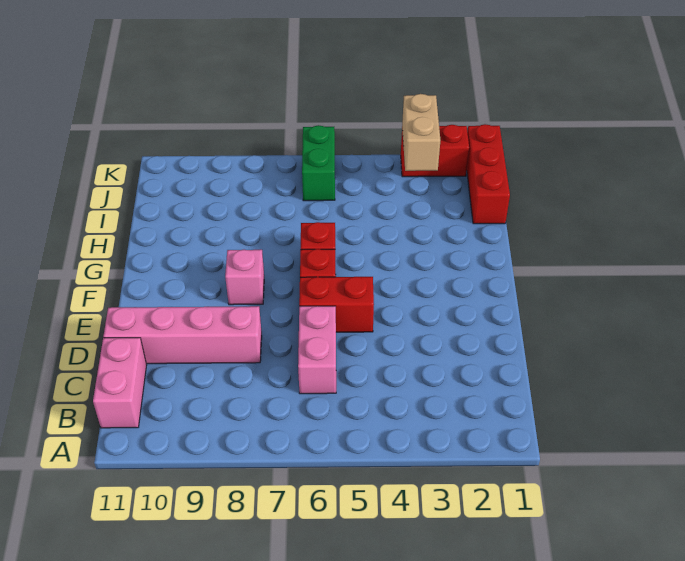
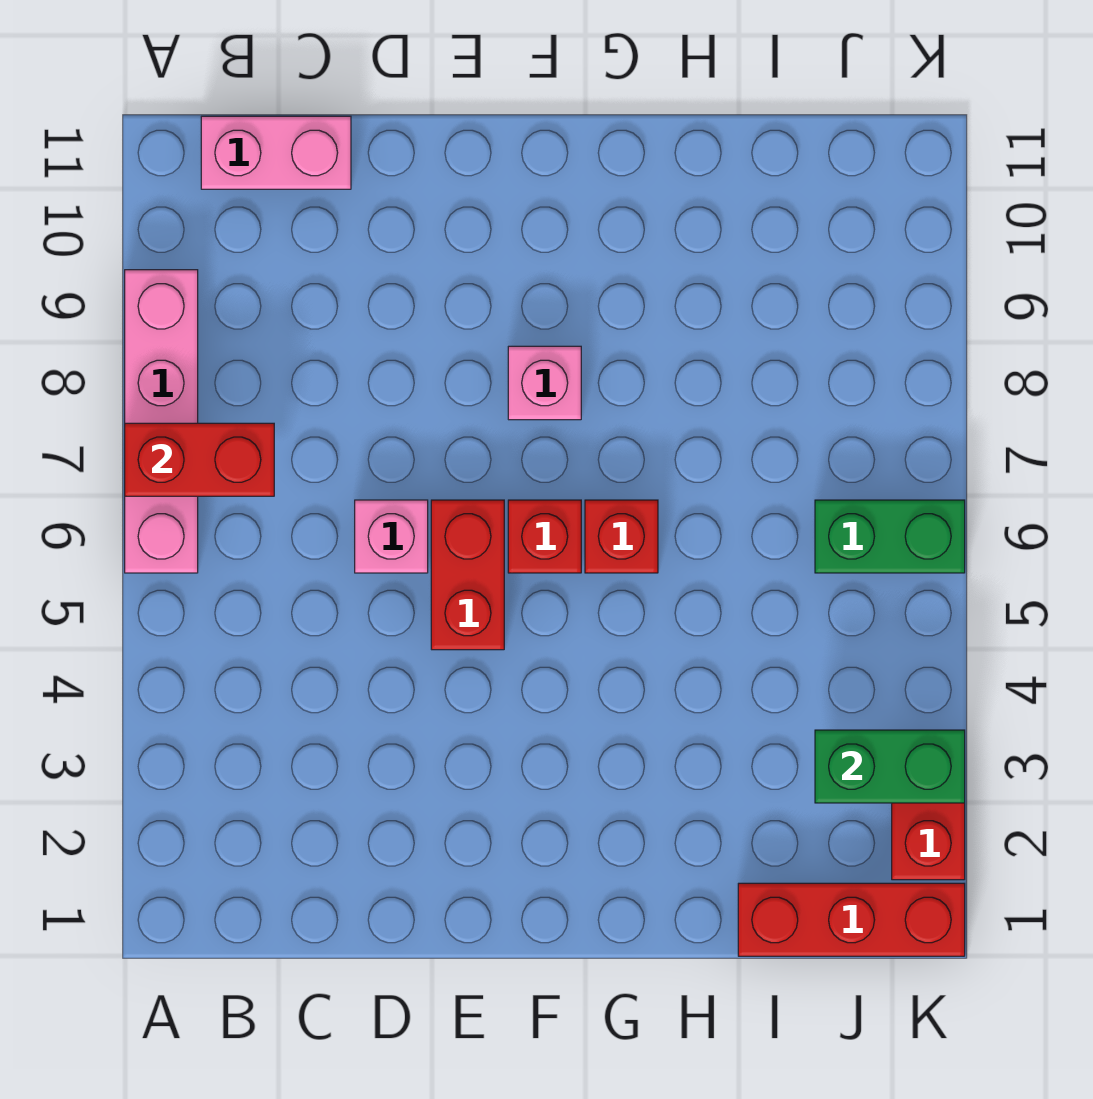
none -> red 1x2 brick [125,423,274,496]
pink 1x2 brick [298,306,336,394] -> pink 1x1 brick [355,500,428,573]
pink 1x4 brick [104,306,262,364] -> pink 1x4 brick moved to [125,270,198,573]
tan 1x2 brick [402,94,440,171] -> green 1x2 brick [815,730,965,803]

